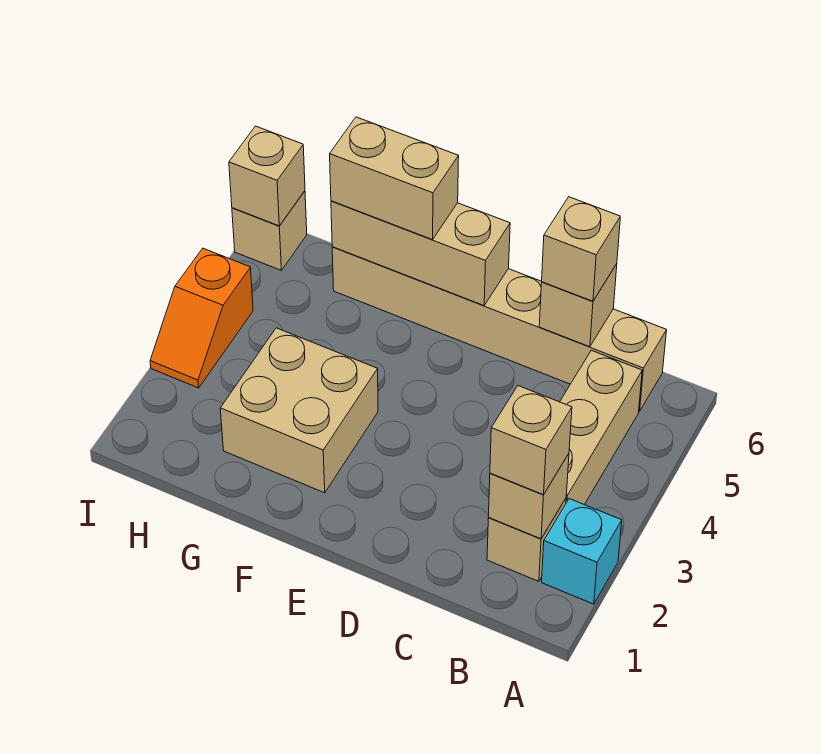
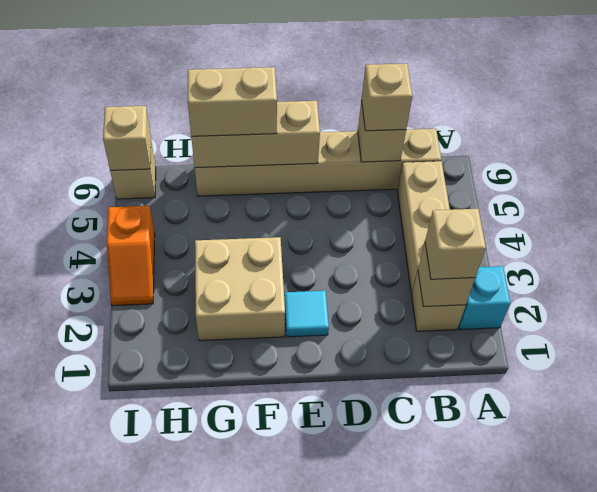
none -> cyan 1x1 tile [284,291,329,337]

